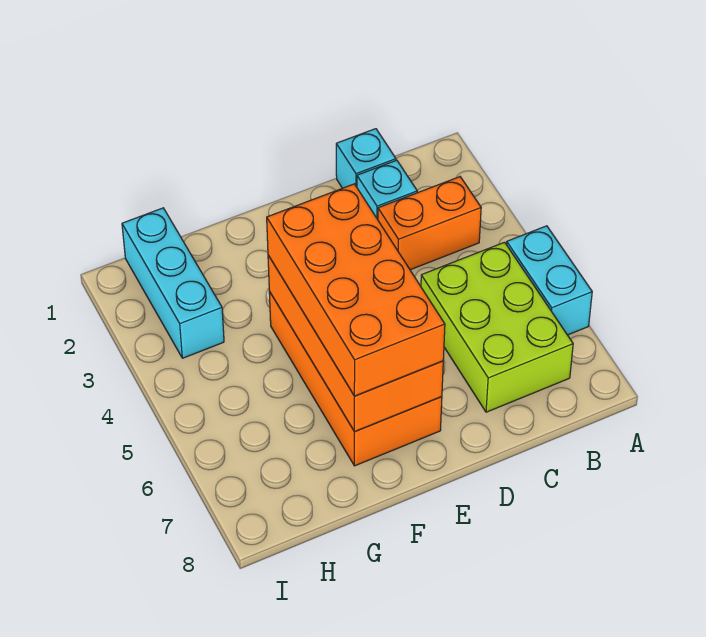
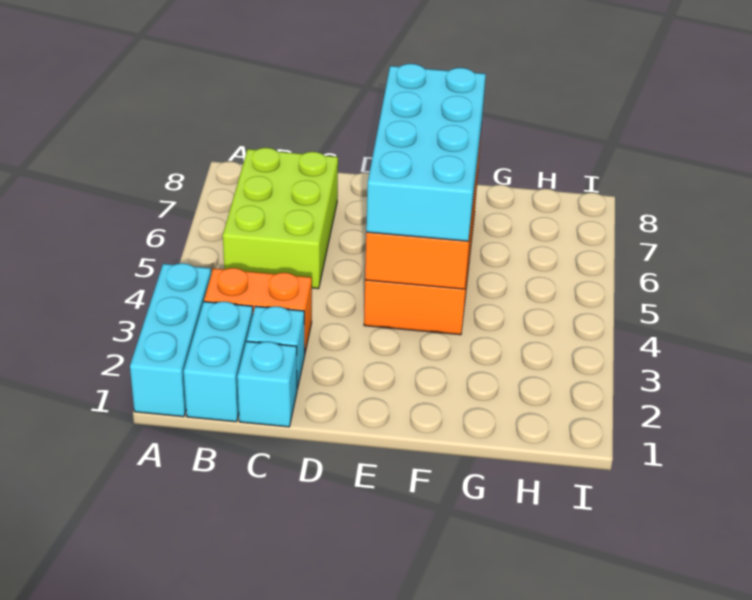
cyan 1x2 brick [507,226,592,335] -> cyan 1x2 brick moved to [184,301,253,422]
orange 2x4 brick [267,184,445,396] -> cyan 2x4 brick [366,64,486,241]
cyan 1x3 brick [122,208,224,358] -> cyan 1x3 brick moved to [130,263,211,417]

